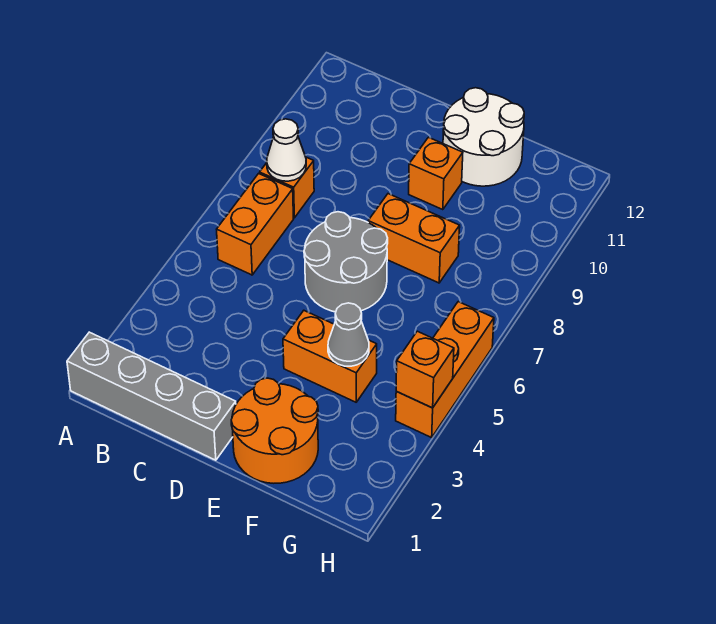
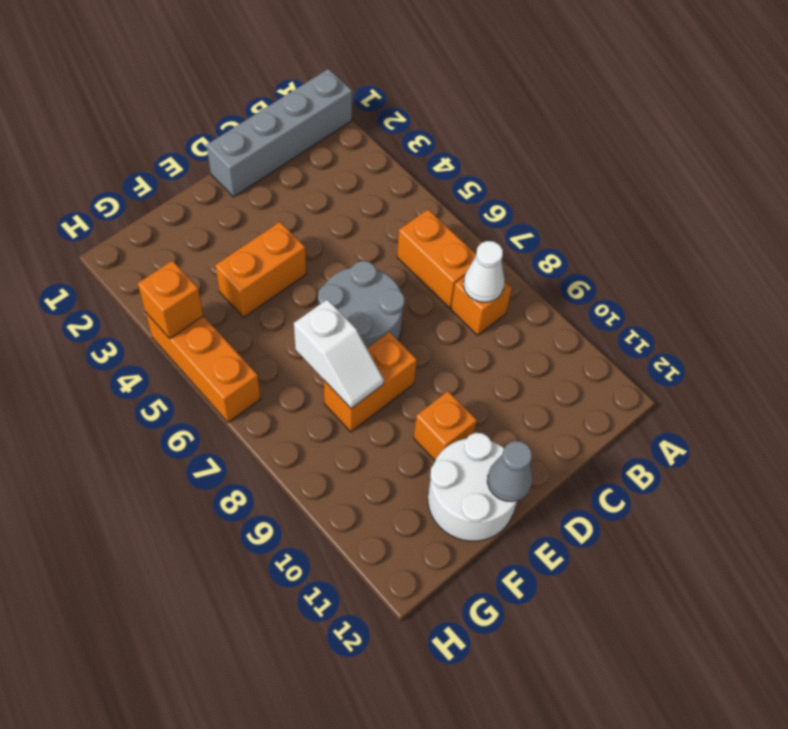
orange 2x2 round brick [231,378,318,483] -> none
grey 1x1 cone [328,303,369,366] -> grey 1x1 cone moved to [487,441,532,502]
none -> white 1x2 slope [294,299,384,408]

